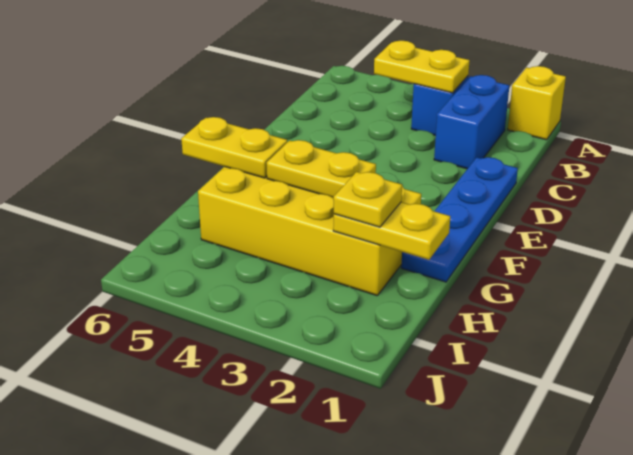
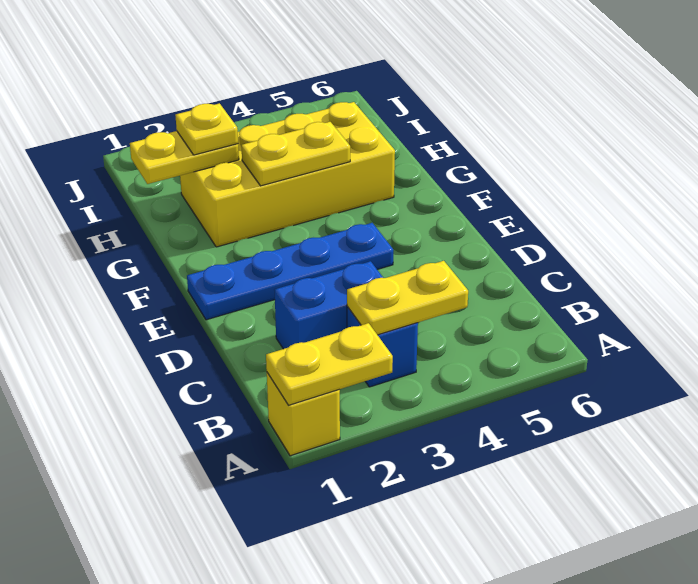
blue 1x2 brick [434,75,509,169] -> blue 1x2 brick turned to [275,261,383,349]
blue 1x4 plate [401,157,518,282] -> blue 1x4 plate turned to [187,223,393,320]
yellow 1x2 plate [181,117,287,178] -> yellow 1x2 plate moved to [266,323,393,405]

